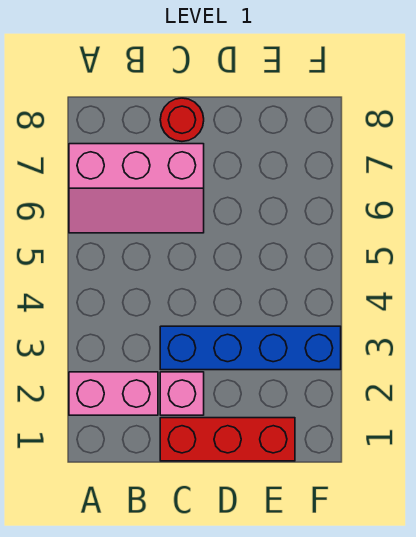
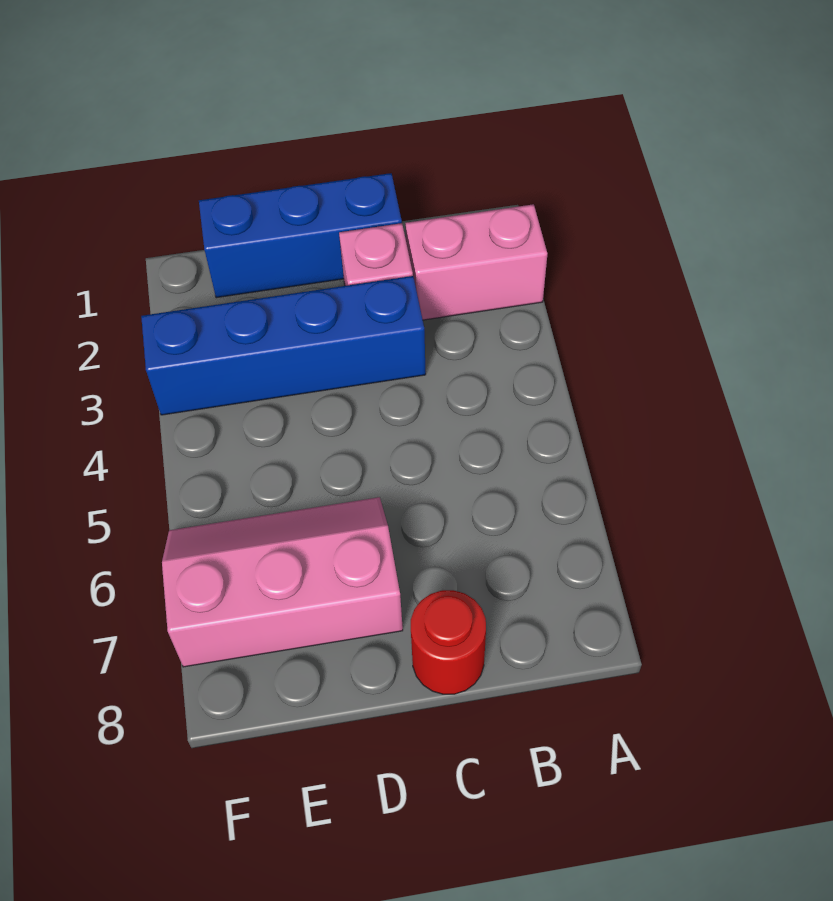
pink 2x3 slope [69,144,204,233] -> pink 2x3 slope moved to [162,497,403,667]
red 1x3 brick [160,418,295,461] -> blue 1x3 brick [199,173,402,298]

